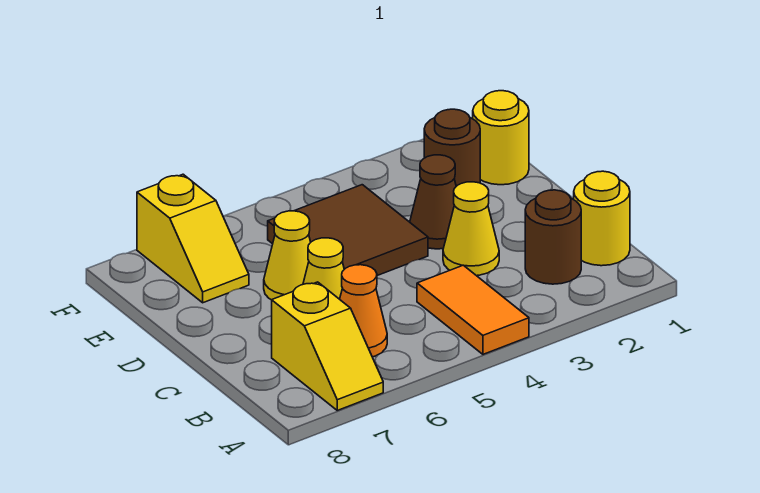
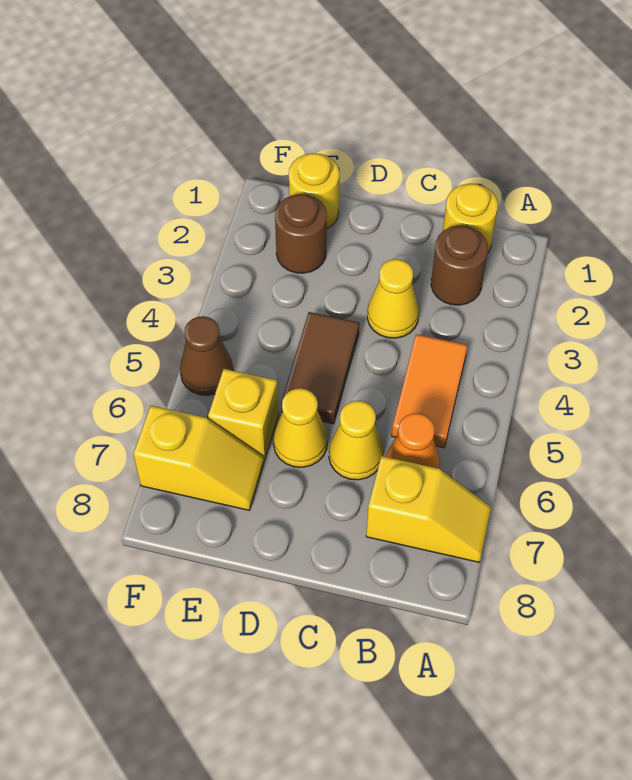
orange 1x2 tile [417,265,529,354] -> orange 1x2 tile turned to [392,334,468,448]
brown 1x1 cone [410,155,456,249] -> brown 1x1 cone moved to [180,316,233,395]
brown 2x2 tile [268,185,428,276] -> brown 1x2 tile [282,312,359,424]
none -> yellow 1x1 brick [208,369,279,460]

